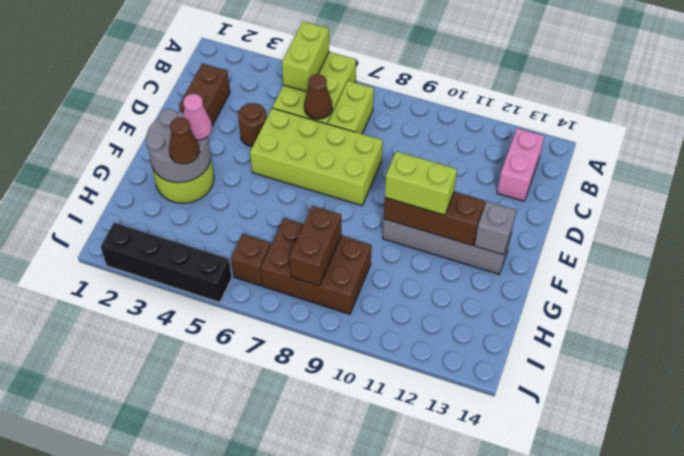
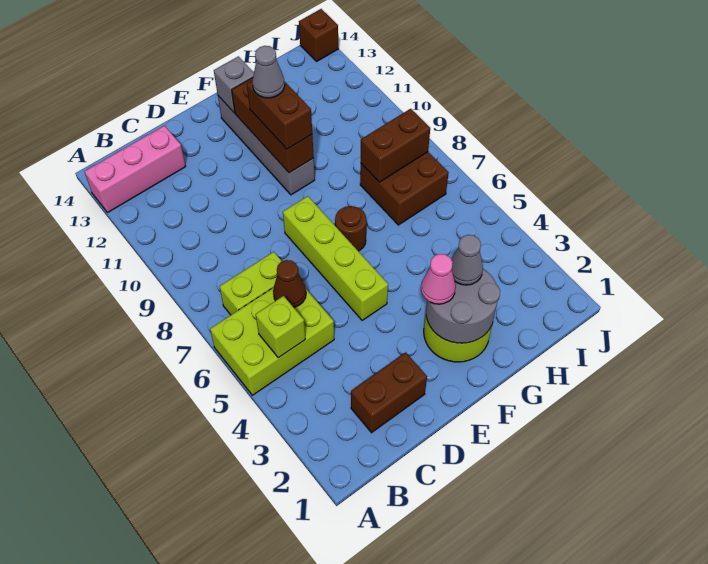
lime 1x2 brick [282,21,329,92] -> lime 1x1 brick [256,296,305,358]
pink 1x2 brick [497,128,544,201] -> pink 1x3 brick [84,126,186,213]
brown 1x1 round brick [238,103,267,147] -> brown 1x1 round brick moved to [335,206,366,251]
lime 2x4 brick [250,108,383,206] -> lime 1x4 brick [283,196,388,320]
lime 1x2 brick [385,151,457,215] -> brown 1x2 brick [247,81,312,149]
none -> grey 1x1 cone [252,46,285,98]
brown 1x1 cone [169,117,200,164] -> grey 1x1 cone [451,235,483,285]
brown 2x3 brick [261,218,371,314] -> brown 2x2 brick [360,152,449,225]
brown 1x1 brick [231,234,271,286] -> brown 1x1 brick moved to [299,9,338,61]
black 1x4 brick [101,223,232,302] -> none

